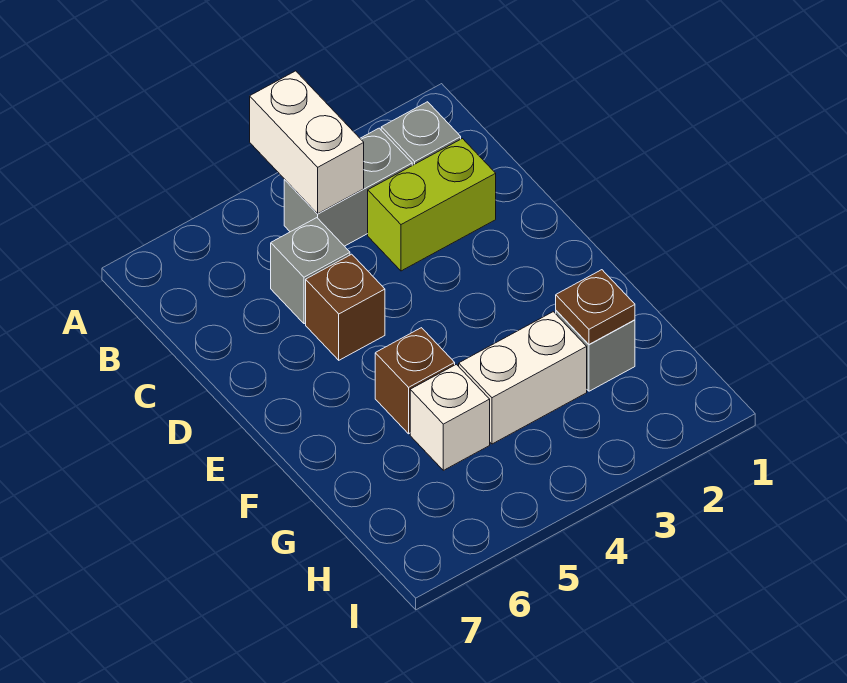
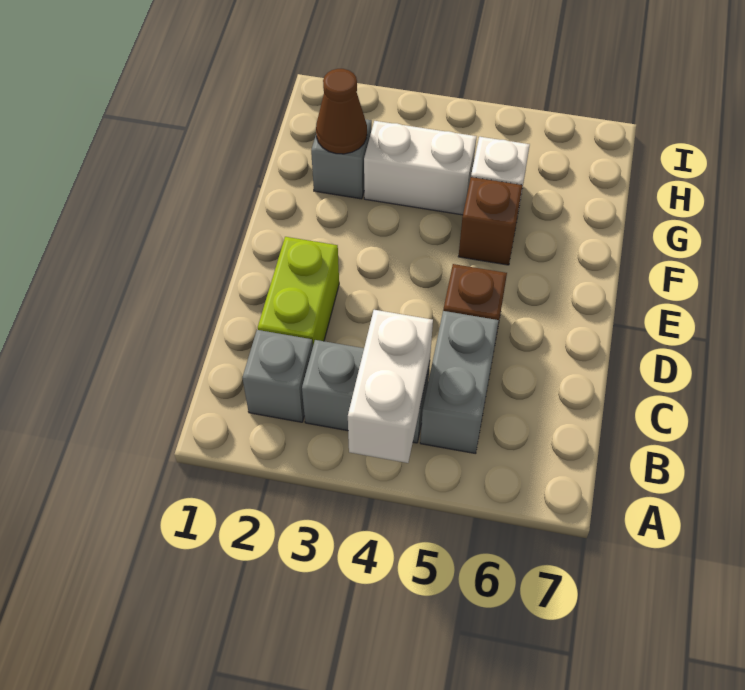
lime 1x2 brick [368,139,496,271] -> lime 1x2 brick turned to [258,237,339,345]
grey 1x1 brick [271,218,350,324] -> grey 1x2 brick [420,311,499,454]
brown 1x1 plate [556,270,635,344] -> brown 1x1 cone [316,69,367,154]

